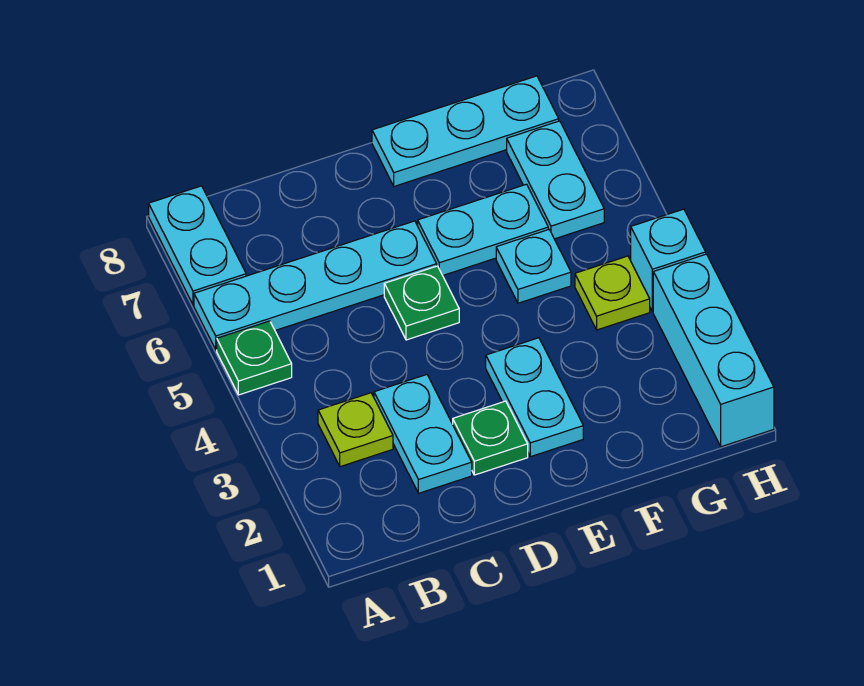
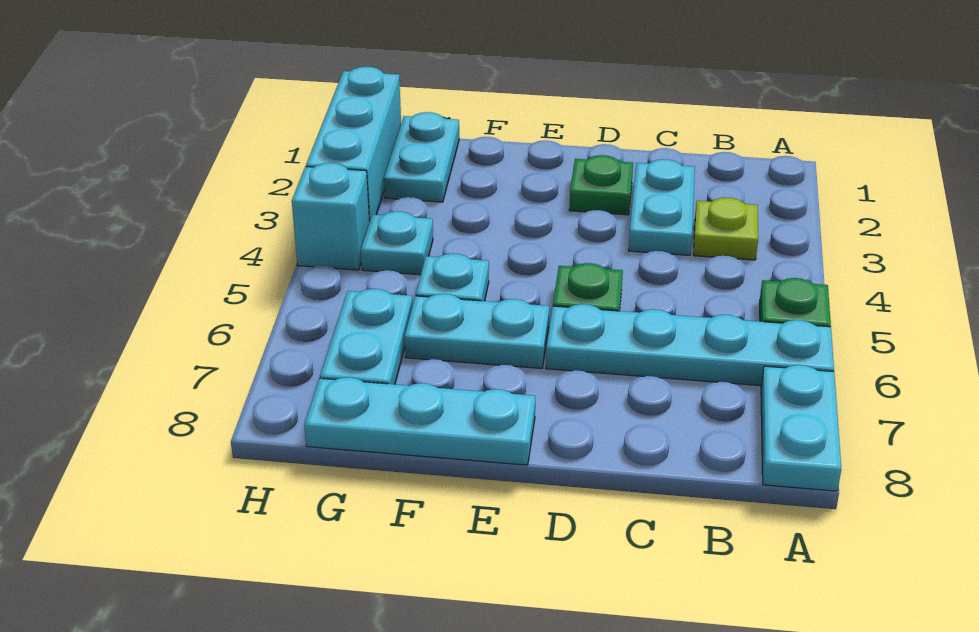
cyan 1x2 plate [486,338,583,457] -> cyan 1x2 plate moved to [384,112,459,202]
lime 1x1 plate [575,256,650,330] -> cyan 1x1 plate [361,211,433,275]

